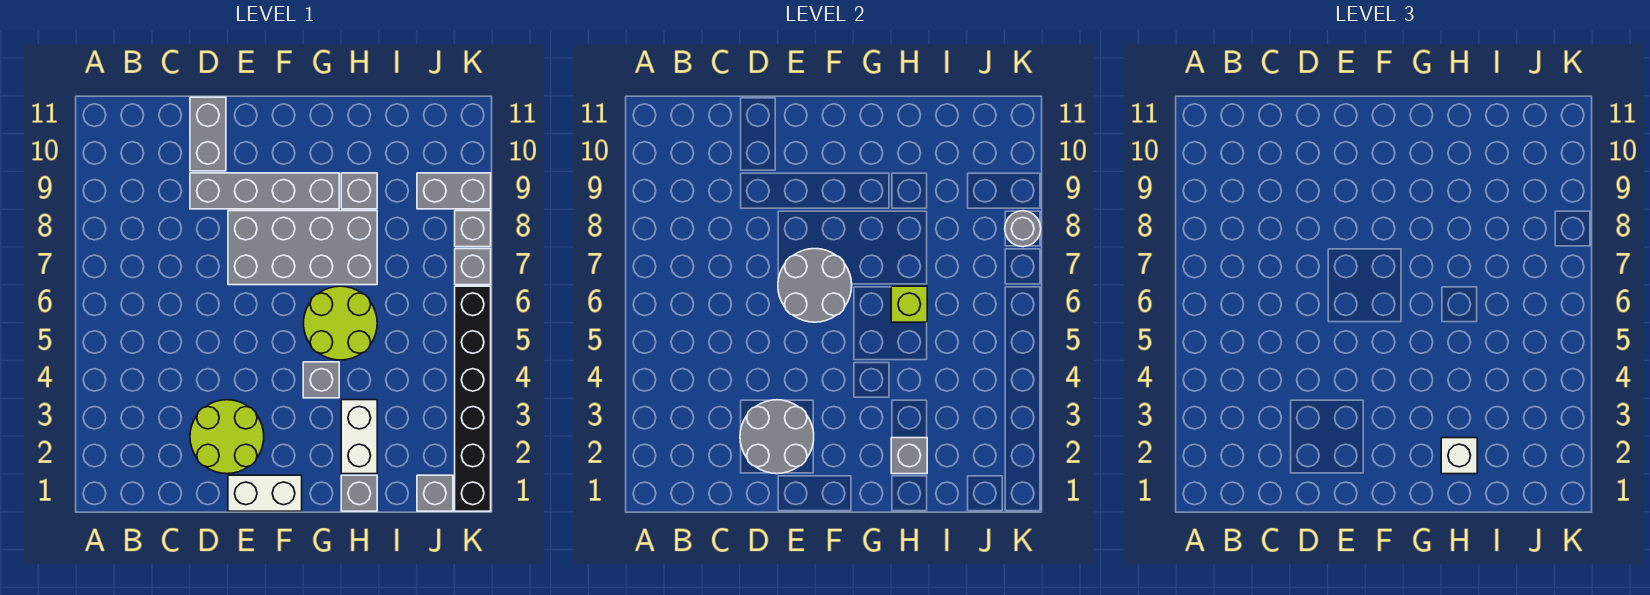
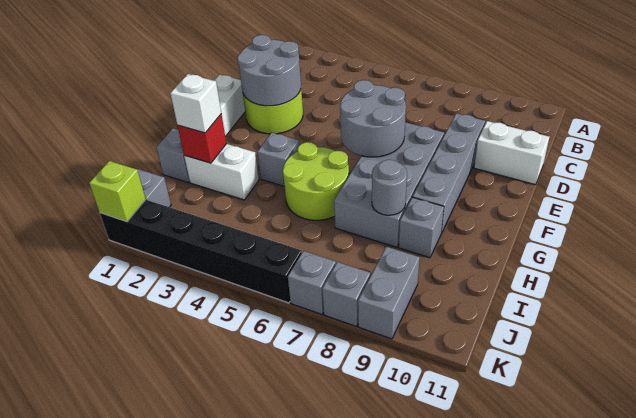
grey 1x2 brick [190,97,226,171] -> white 1x2 brick [474,121,549,185]
grey 1x1 brick [891,438,927,474] -> red 1x1 brick [178,114,226,163]
lime 1x1 brick [891,286,927,322] -> lime 1x1 brick moved to [89,161,146,222]
grey 1x1 round brick [1005,211,1041,247] -> grey 1x1 round brick moved to [372,160,407,215]

